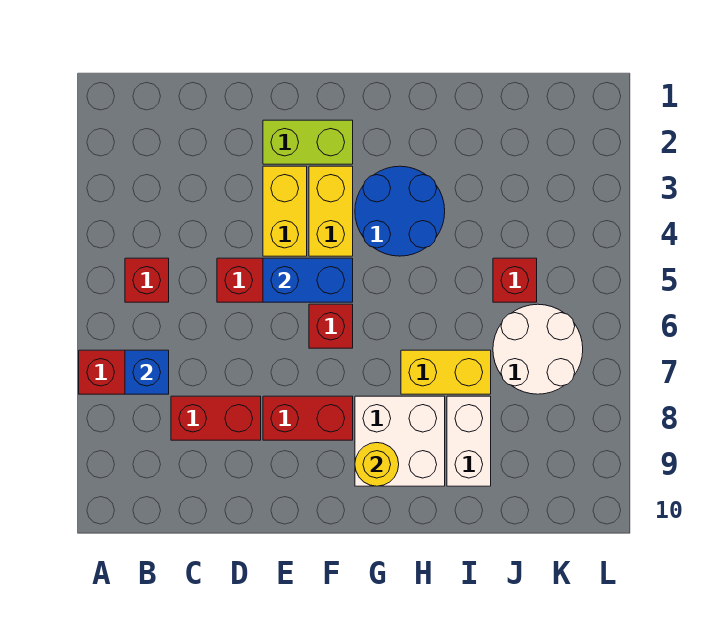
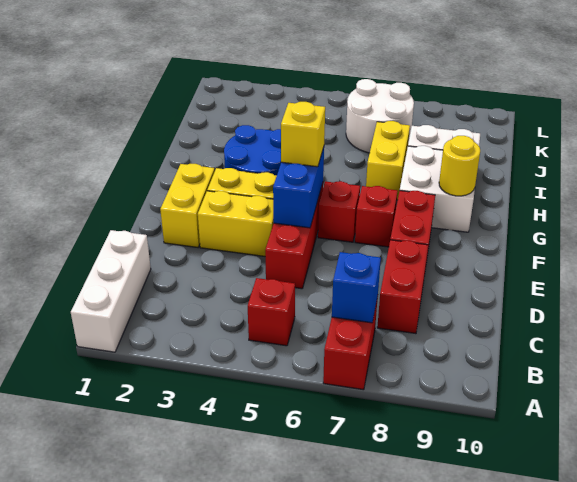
none -> white 1x3 brick [71,230,151,352]
lime 1x2 brick [263,120,353,164] -> yellow 1x2 brick [160,164,215,247]
none -> yellow 1x1 brick [281,102,325,167]
red 1x1 brick [493,258,537,302] -> red 1x1 brick moved to [355,186,398,247]

